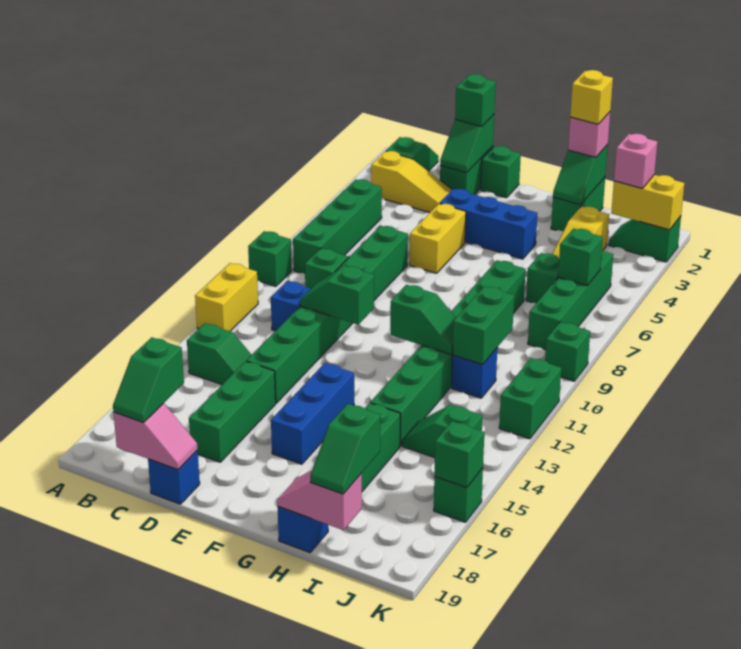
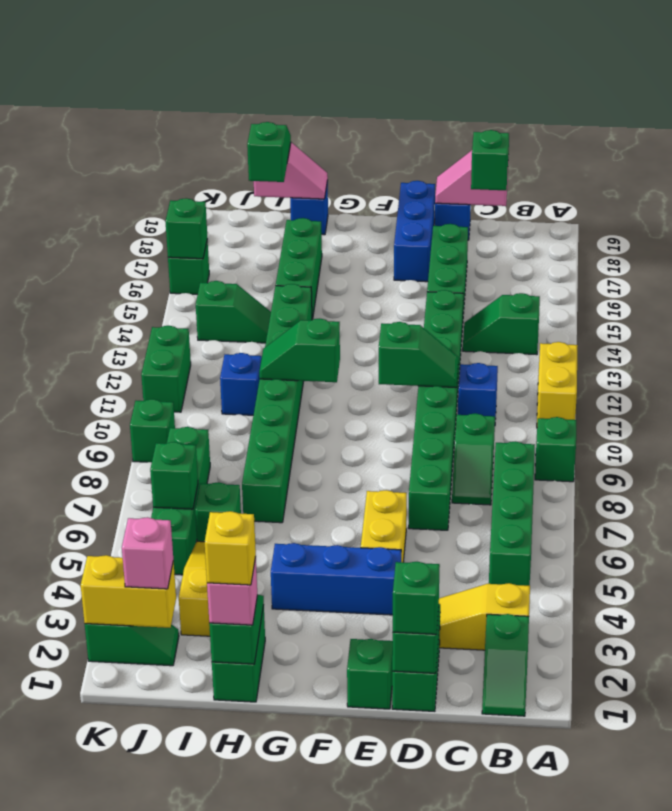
blue 1x3 brick [271,363,354,464] -> blue 1x3 brick moved to [394,181,435,282]
green 1x2 brick [452,286,514,365] -> none

